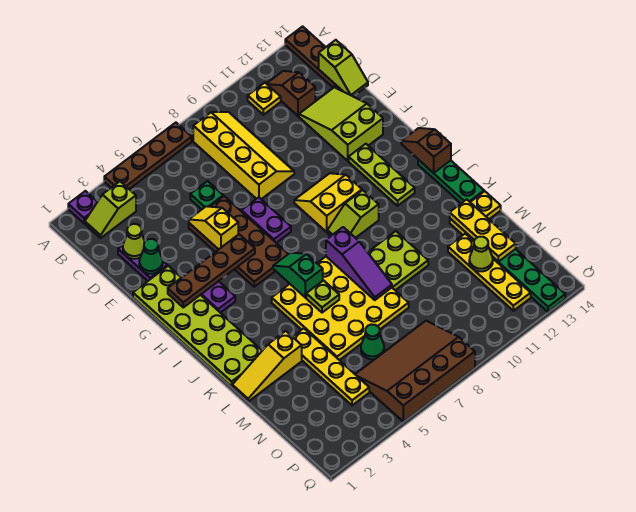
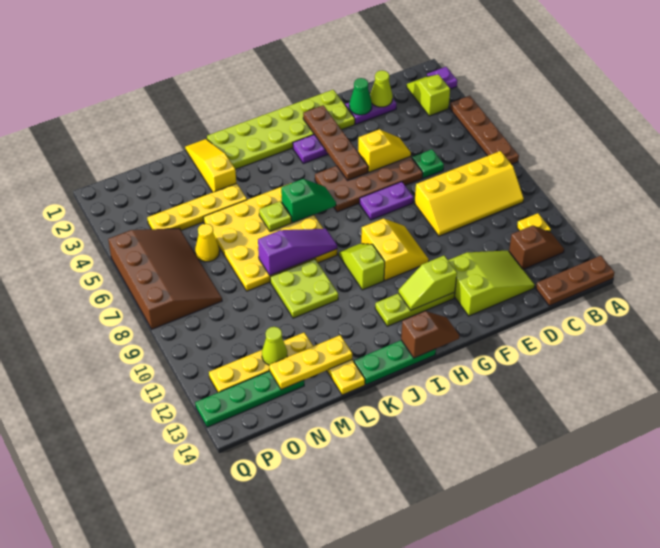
lime 1x2 slope [319,40,368,96] -> lime 1x2 slope moved to [398,256,457,310]
purple 1x3 slope [326,227,392,300] -> purple 1x3 slope turned to [258,229,337,275]
green 1x1 cone [361,324,384,359] -> yellow 1x1 cone [195,224,220,262]

